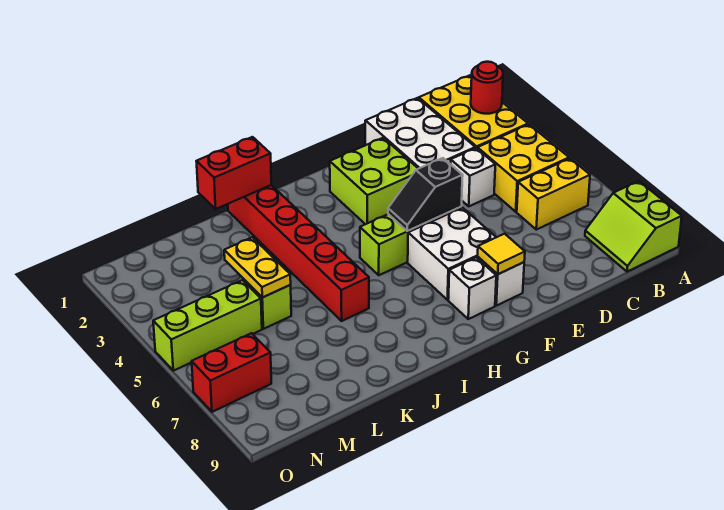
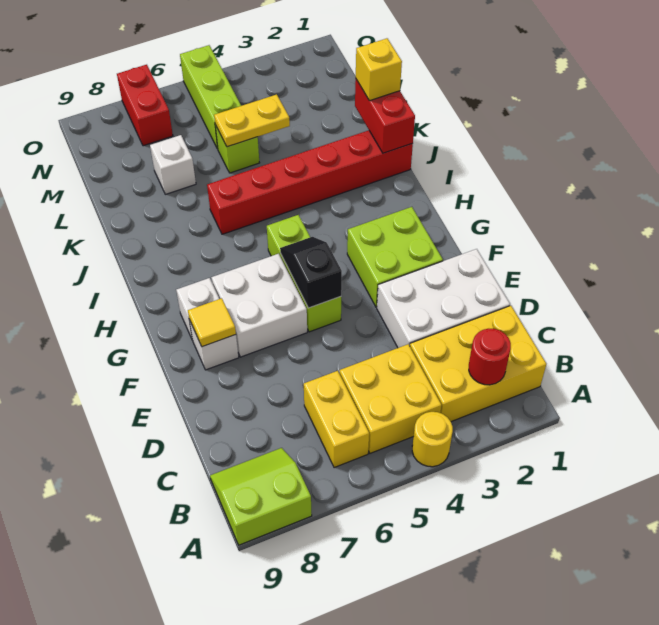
none -> yellow 1x1 round brick [412,412,453,467]
white 1x1 brick [451,148,495,206] -> white 1x1 brick moved to [150,135,196,194]
none -> yellow 1x1 brick [356,38,402,101]

